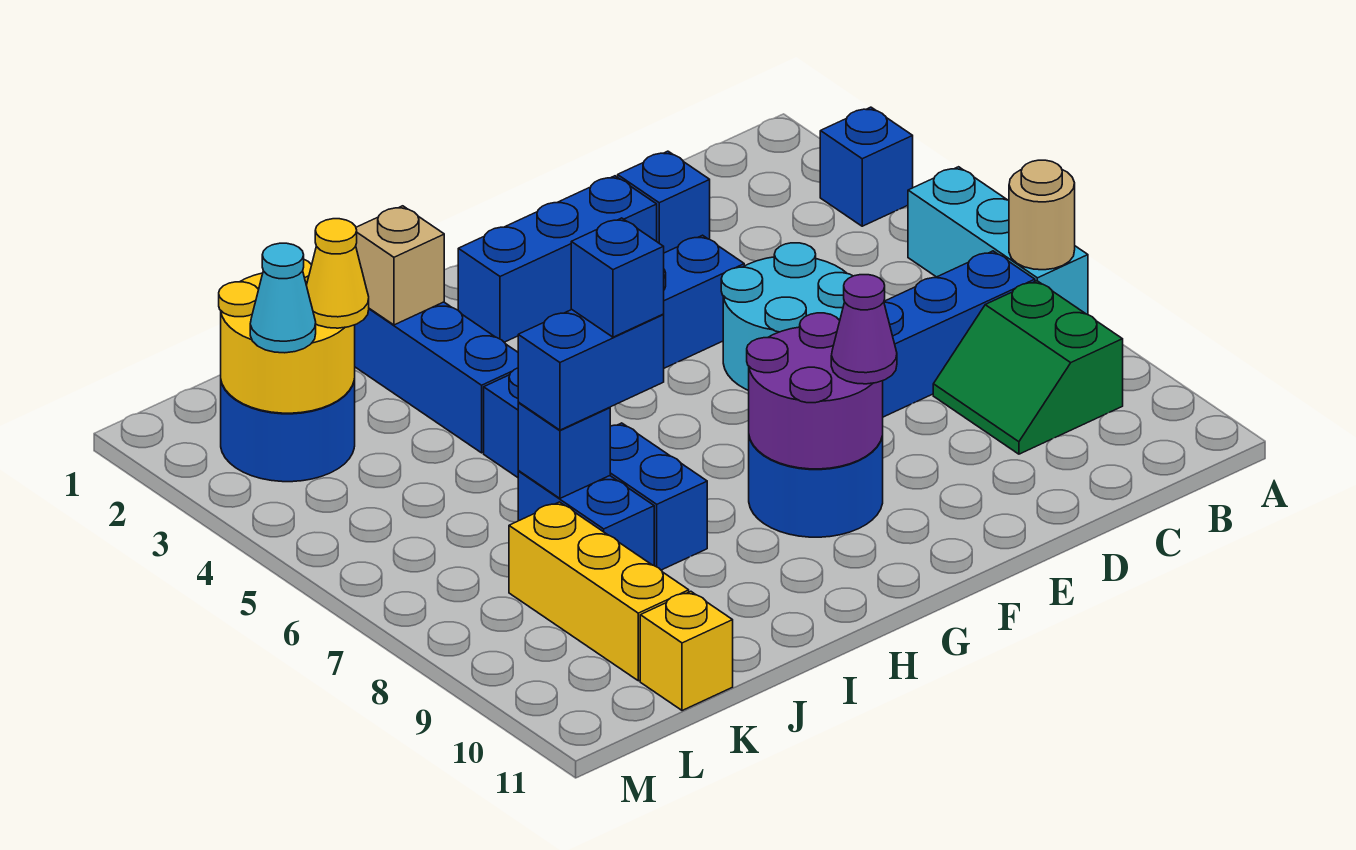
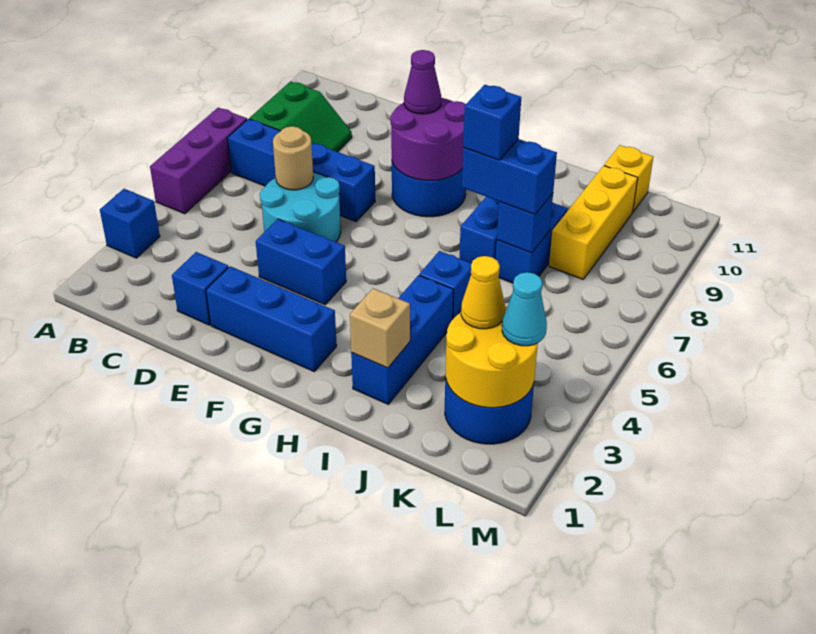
cyan 1x3 brick [908,167,1088,315] -> purple 1x3 brick [150,108,247,214]
tan 1x1 round brick [1009,160,1075,270] -> tan 1x1 round brick moved to [273,126,313,190]

